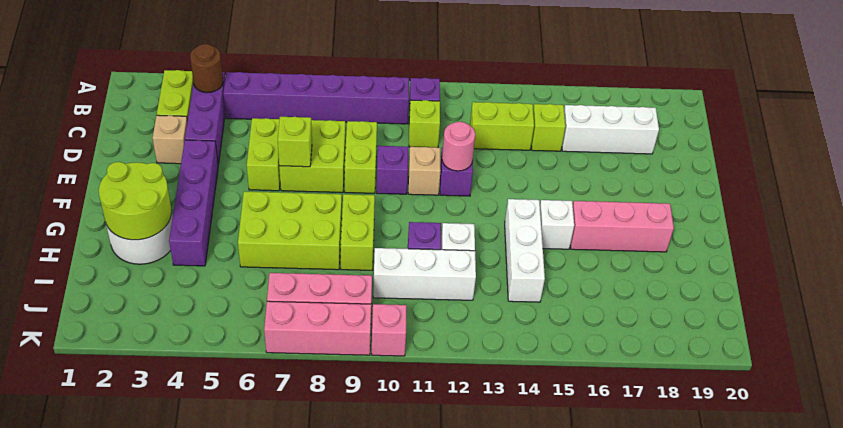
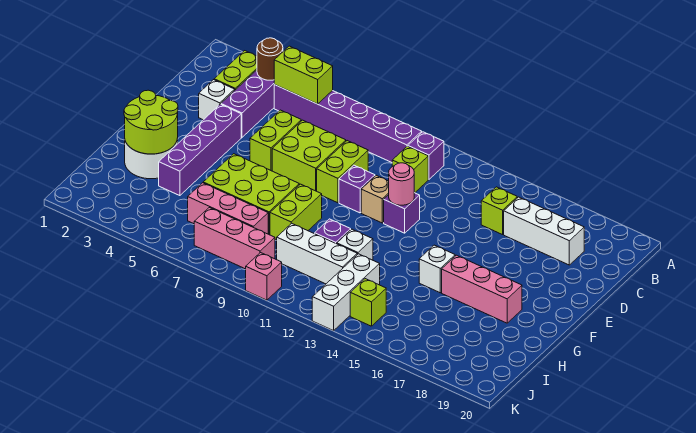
lime 1x2 brick [470,102,534,150] -> lime 1x2 brick moved to [274,46,333,104]
tan 1x1 brick [153,115,187,164] -> white 1x1 brick [199,80,235,120]
lime 1x1 brick [278,117,312,167] -> lime 1x1 brick moved to [350,279,386,326]
white 1x3 brick [505,199,545,302] -> white 1x3 brick moved to [312,254,380,331]
pink 1x3 brick [264,301,371,355] -> pink 1x3 brick moved to [188,183,268,234]

